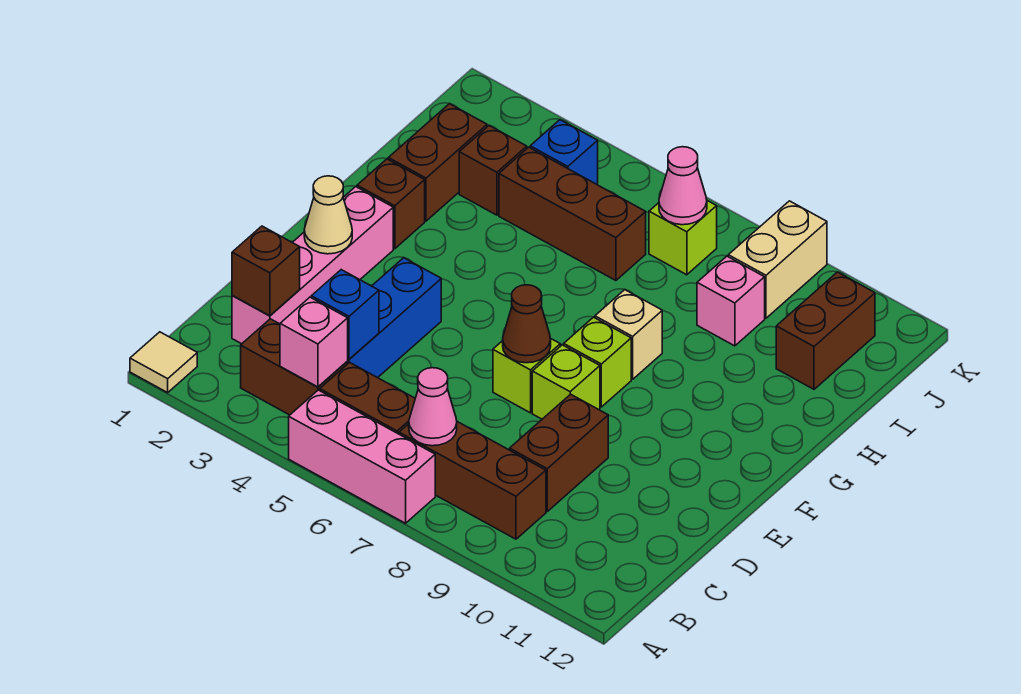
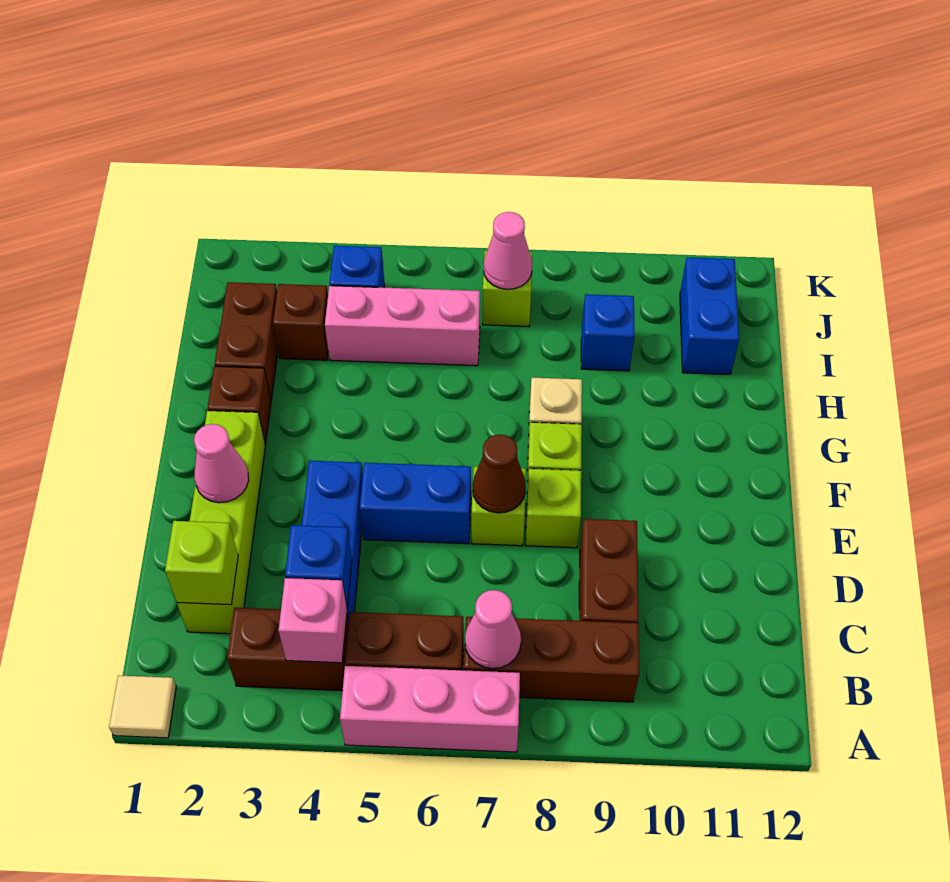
pink 1x4 brick [232,187,393,344] -> lime 1x4 brick [177,411,265,634]
brown 1x1 brick [232,226,300,316] -> lime 1x1 brick [165,521,238,605]
tan 1x1 cone [304,176,352,254] -> pink 1x1 cone [194,424,249,503]
none -> blue 1x2 brick [360,463,471,544]
brown 1x3 brick [499,147,646,281] -> pink 1x3 brick [325,286,480,366]
pink 1x1 brick [697,256,765,346] -> blue 1x1 brick [581,294,635,371]
brown 1x2 brick [776,272,875,389] -> blue 1x2 brick [680,258,739,374]
tan 1x2 brick [728,201,827,318] -> none

